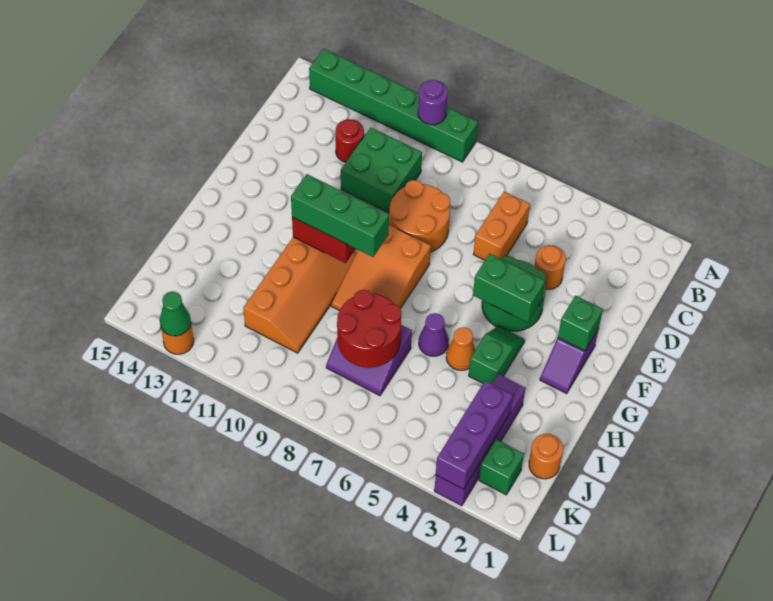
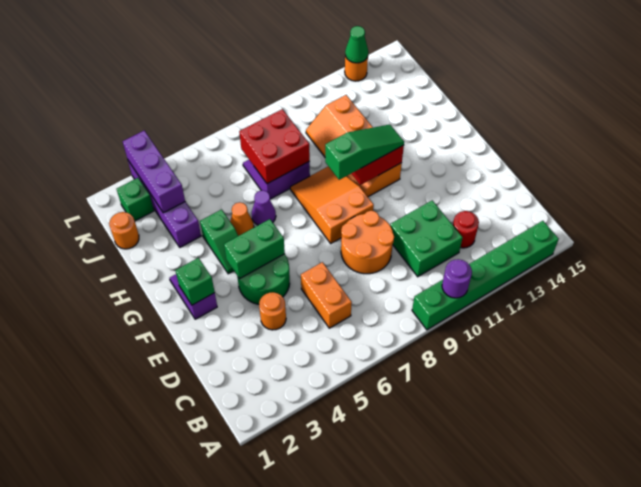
green 1x3 brick [291,174,389,257] -> green 1x3 slope [325,125,404,180]
red 2x2 round brick [337,290,402,368] -> red 2x2 brick [239,109,310,184]

